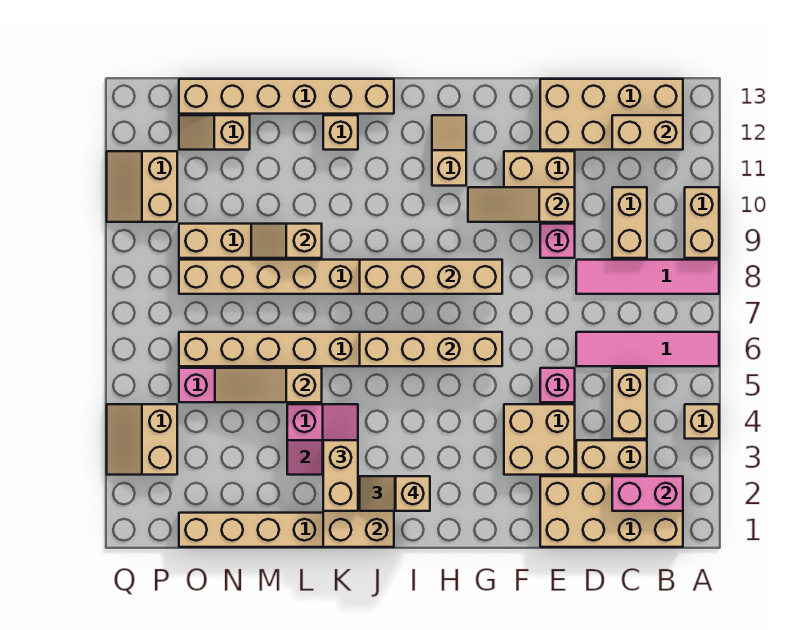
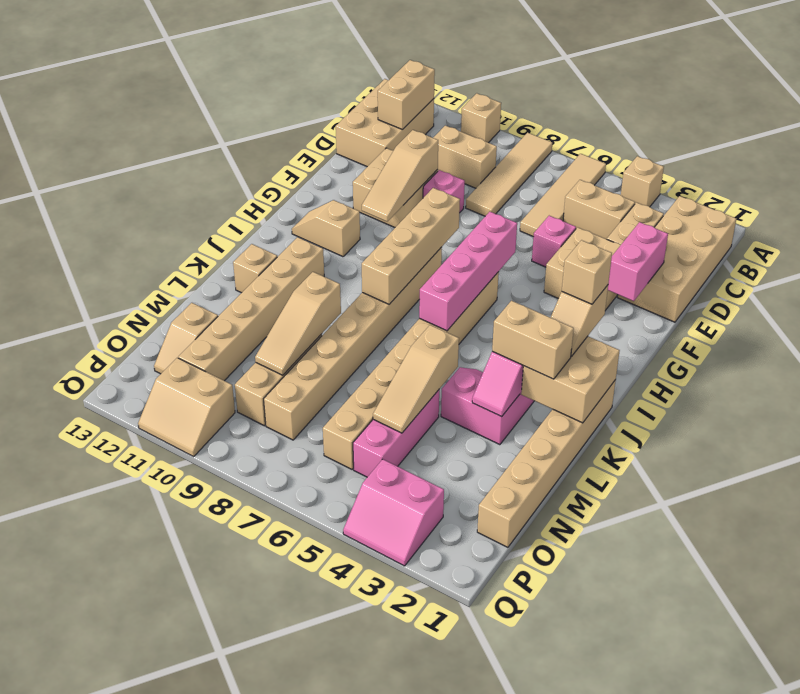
pink 1x4 tile [576,332,719,366] -> tan 1x4 tile [520,154,606,237]
pink 1x4 tile [576,260,719,294] -> tan 1x4 tile [466,133,552,216]
tan 1x2 brick [685,187,719,258] -> tan 1x1 brick [461,93,501,143]
pink 1x2 brick [612,476,683,511] -> pink 1x2 brick moved to [608,222,668,301]
tan 2x4 brick [540,79,683,150] -> tan 2x3 brick [336,79,434,167]
tan 1x4 brick [360,332,502,366] -> pink 1x4 brick [419,212,517,331]
tan 1x6 brick [179,79,394,114] -> tan 1x6 brick moved to [178,237,324,381]
tan 1x2 slope [251,224,322,258] -> tan 1x3 slope [255,272,341,375]
tan 2x2 slope [107,404,177,475] -> pink 2x2 slope [343,459,444,566]

